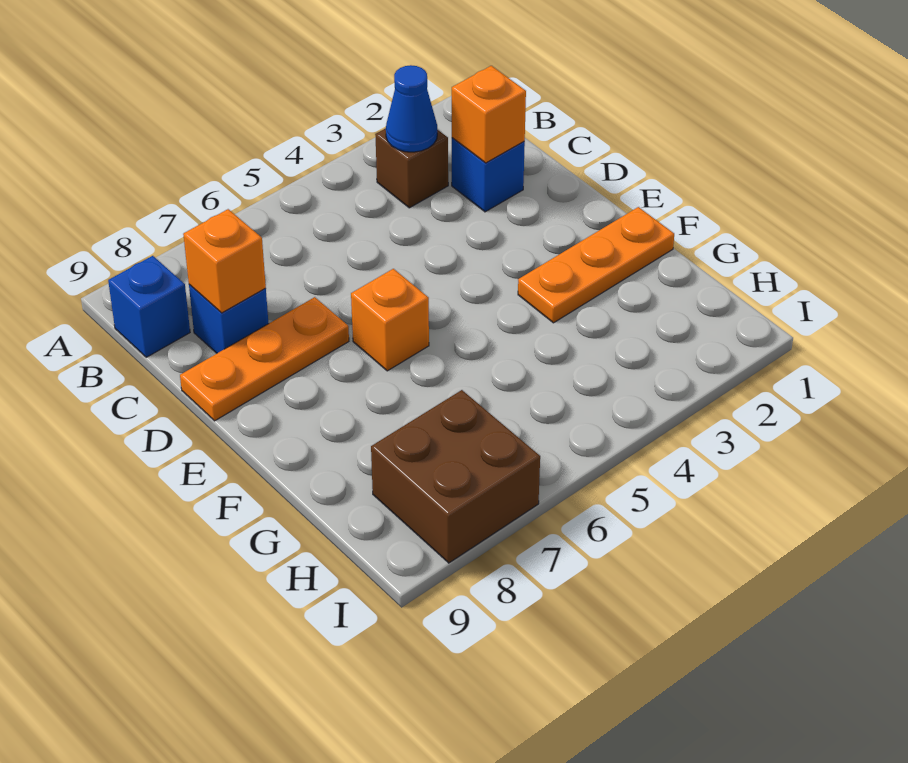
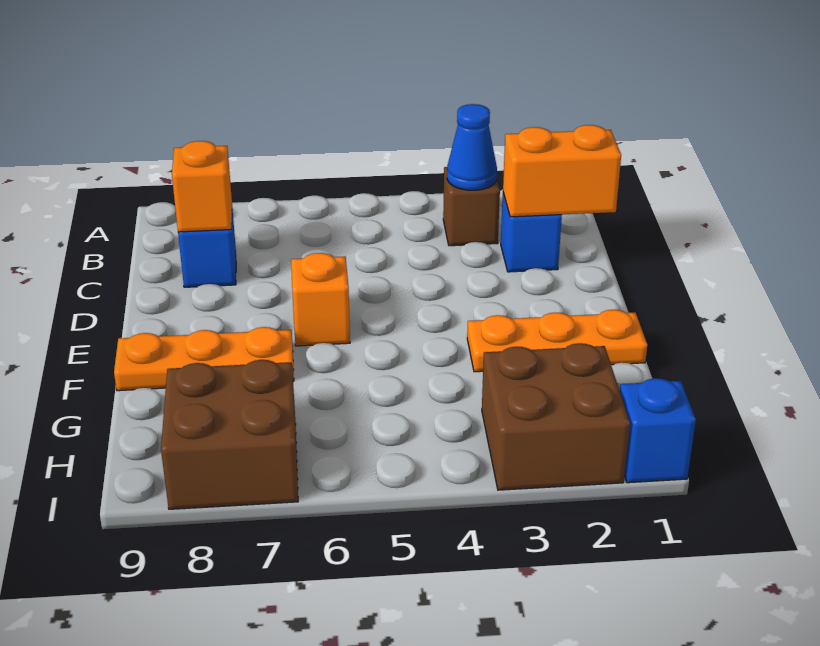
blue 1x1 brick [108,256,190,357] -> blue 1x1 brick moved to [620,378,696,483]
orange 1x1 brick [452,66,526,163] -> orange 1x2 brick [503,125,621,217]
orange 1x3 plate [180,297,349,421] -> orange 1x3 plate moved to [114,327,294,391]
none -> brown 2x2 brick [482,343,630,490]

